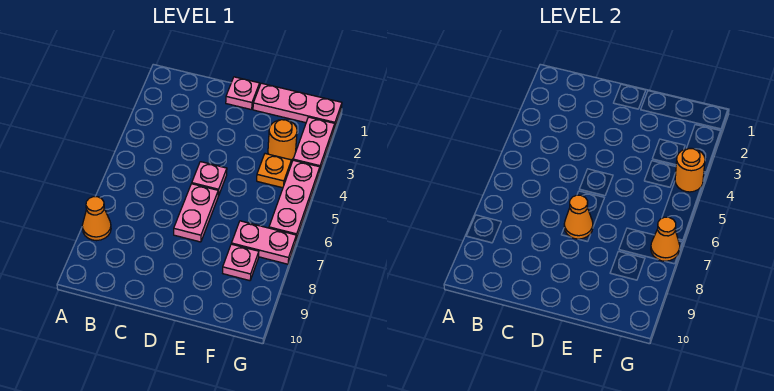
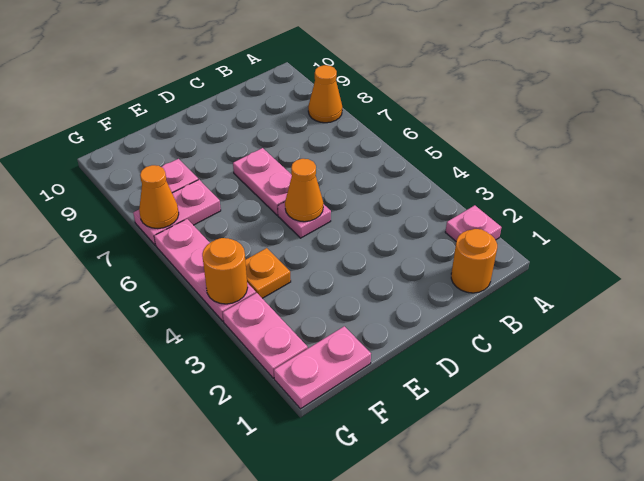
pink 1x1 plate [226,77,260,110] -> pink 1x1 plate moved to [445,205,502,241]
orange 1x1 cone [564,195,593,239] -> orange 1x1 cone moved to [285,159,323,222]
pink 1x3 plate [253,83,342,129] -> pink 1x2 plate [274,326,371,409]
orange 1x1 round brick [268,120,297,160] -> orange 1x1 round brick moved to [451,229,497,293]

